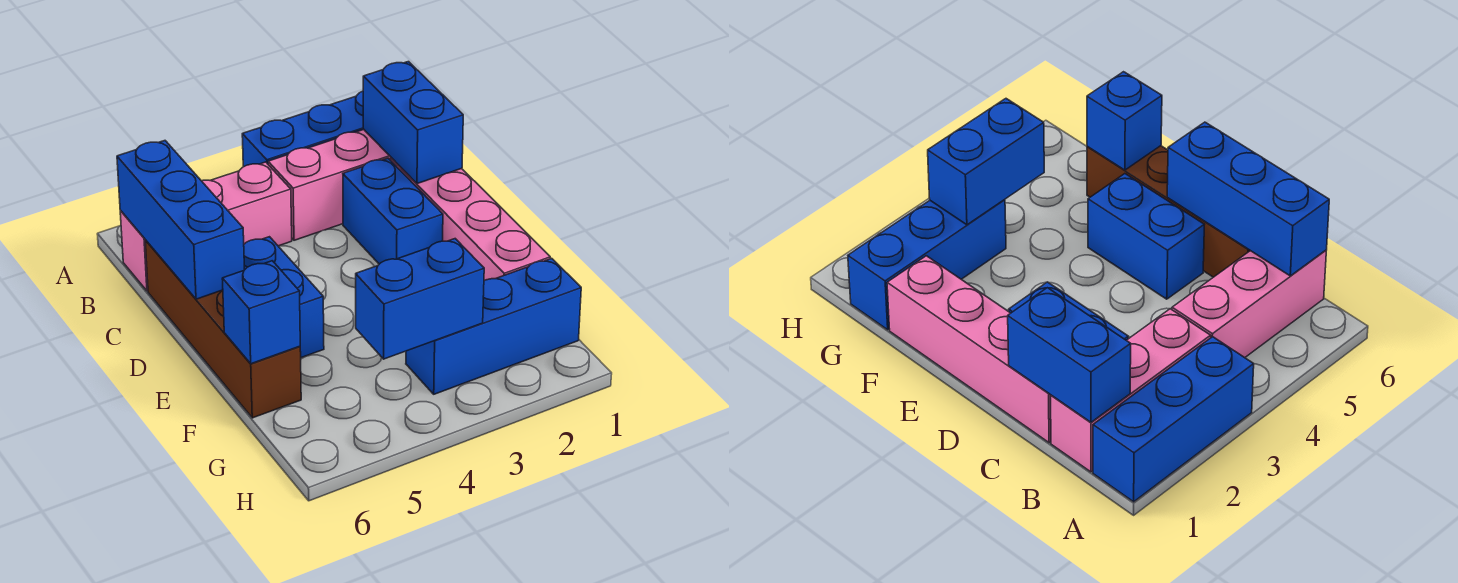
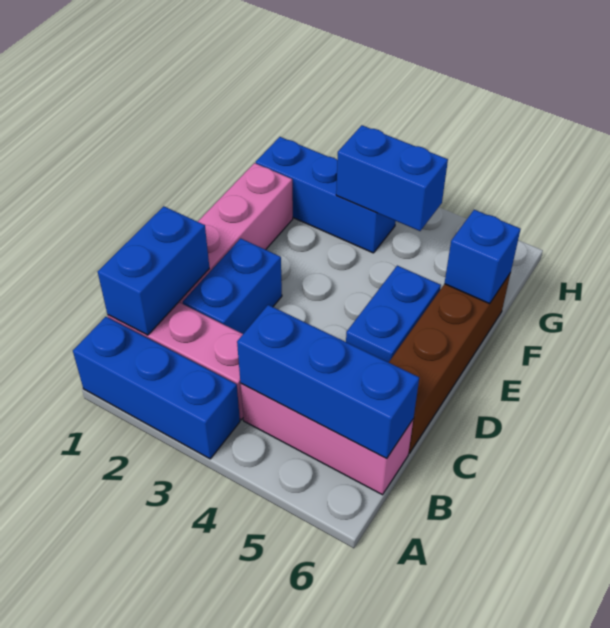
blue 1x3 brick [117,141,245,299] -> blue 1x3 brick turned to [237,305,419,458]

